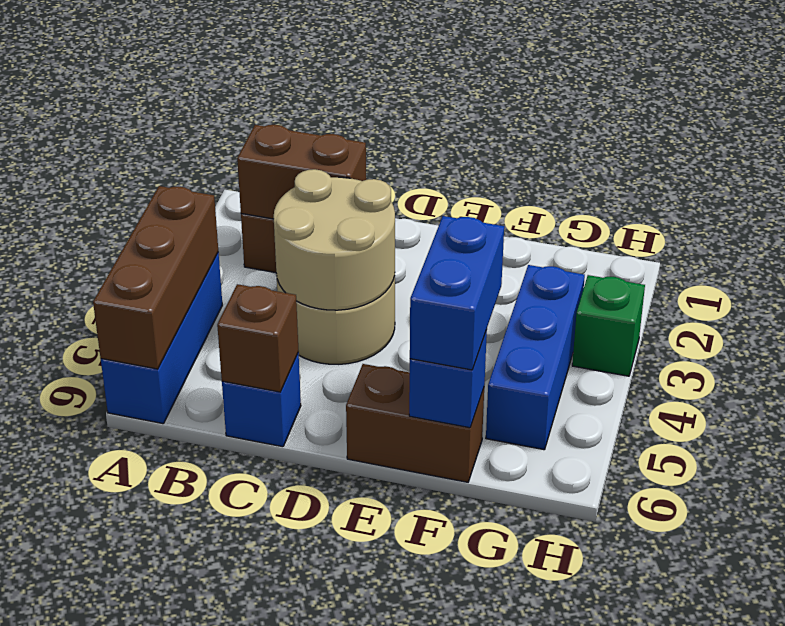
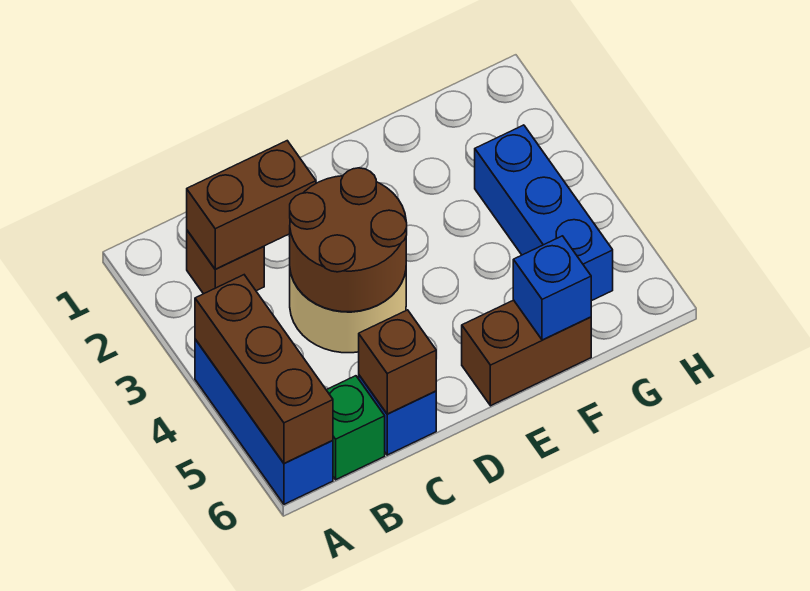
tan 2x2 round brick [274,169,395,310] -> brown 2x2 round brick [290,168,407,312]
blue 1x2 brick [410,216,504,370] -> none
green 1x1 brick [572,275,645,376] -> green 1x1 brick moved to [327,376,385,480]

